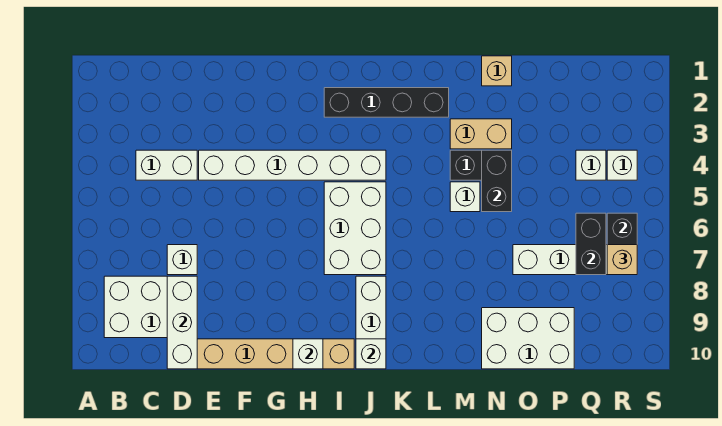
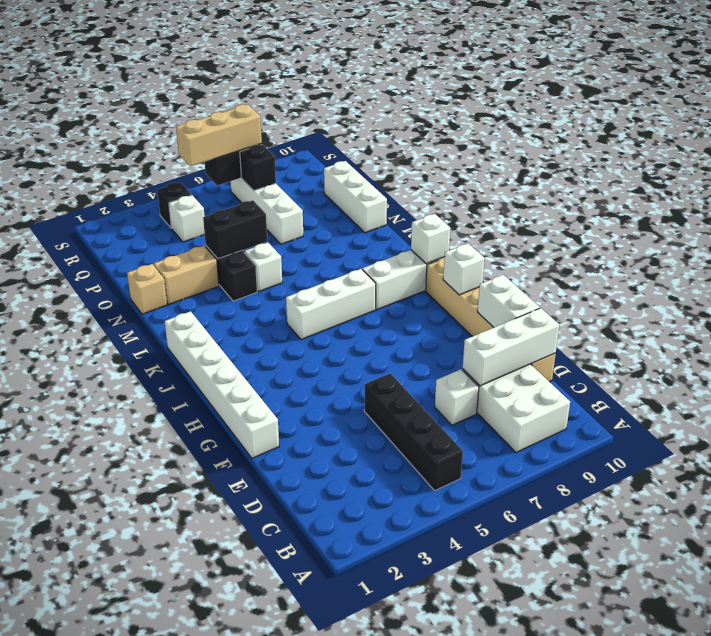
white 1x2 brick [136,150,197,180] -> white 1x2 brick moved to [478,275,540,328]
white 1x6 brick [199,150,386,180] -> white 1x6 brick moved to [165,311,279,458]
black 1x4 brick [324,88,449,117] -> black 1x4 brick moved to [364,373,463,490]
white 2x3 brick [324,182,386,275] -> white 1x3 brick [286,269,376,340]
tan 1x2 brick [450,119,512,149] -> tan 1x2 brick turned to [154,246,219,304]
white 2x3 brick [482,308,574,369] -> white 1x3 brick [324,161,387,233]
black 1x2 brick [576,213,606,275] -> black 1x1 brick [240,144,276,191]
white 1x1 brick [607,150,637,180] -> black 1x1 brick [157,182,191,228]
tan 1x1 brick [607,245,637,275] -> tan 1x3 brick [176,104,262,166]

